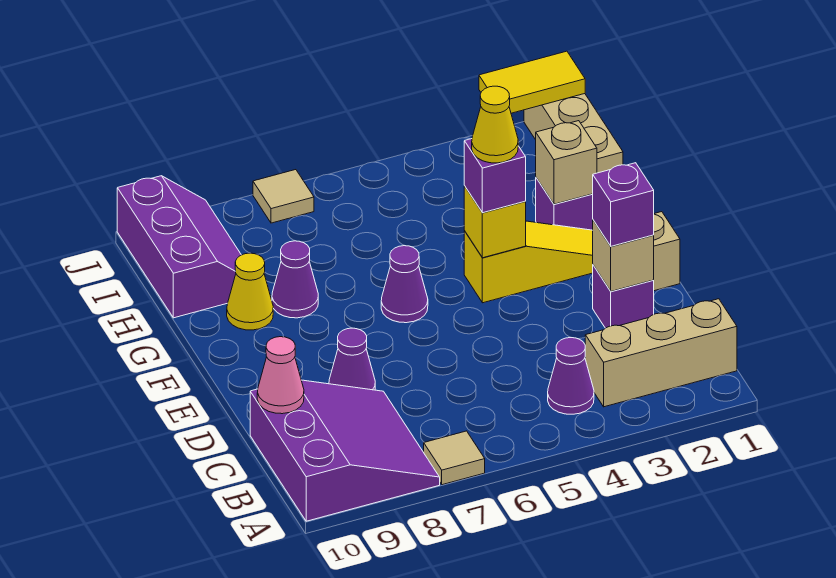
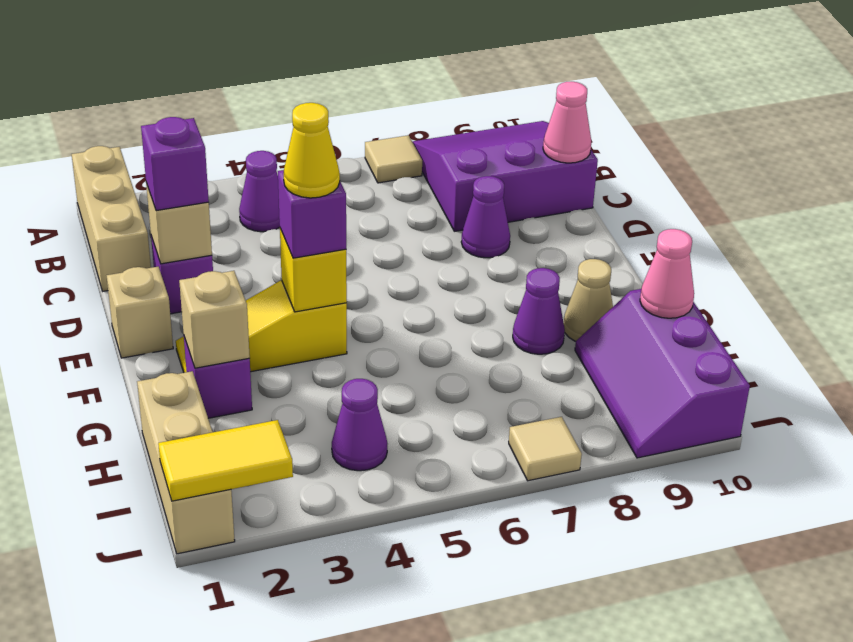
purple 3x3 slope [250,380,440,521] -> purple 3x3 slope turned to [412,121,598,231]
tan 1x3 brick [585,299,737,407] -> tan 1x3 brick turned to [72,146,151,291]
purple 1x1 cone [381,246,428,323] -> purple 1x1 cone moved to [332,379,387,471]
yellow 1x1 cone [227,253,273,330] -> tan 1x1 cone [564,259,613,341]
none -> pink 1x1 cone [640,229,694,318]

